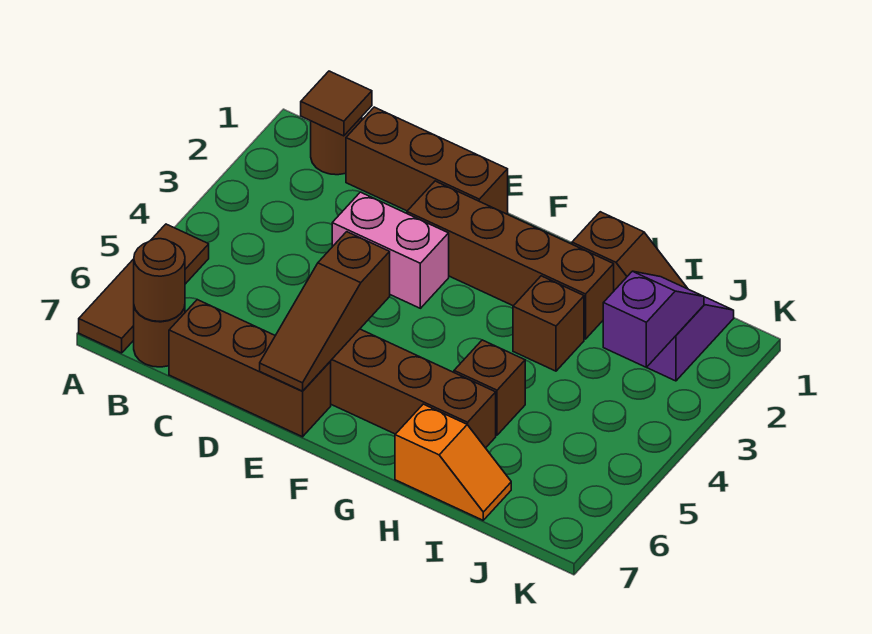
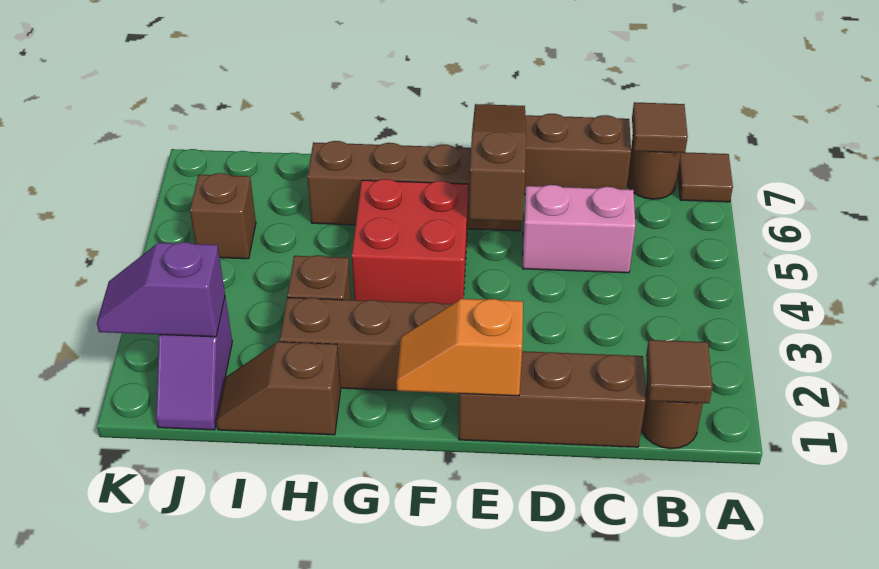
brown 1x3 tile [79,224,209,353] -> brown 1x1 tile [678,152,733,202]
brown 1x1 round brick [134,239,185,321] -> brown 1x1 tile [632,102,688,153]
pink 1x2 brick [332,192,449,308] -> pink 1x2 brick moved to [523,185,636,273]
none -> red 2x2 brick [352,179,468,304]
brown 1x1 brick [454,340,525,435] -> brown 1x1 brick moved to [190,173,256,259]
orange 1x2 slope [395,404,511,520] -> orange 1x2 slope moved to [396,298,523,396]
purple 1x2 slope [603,271,704,367] -> purple 1x2 slope turned to [97,242,225,337]

